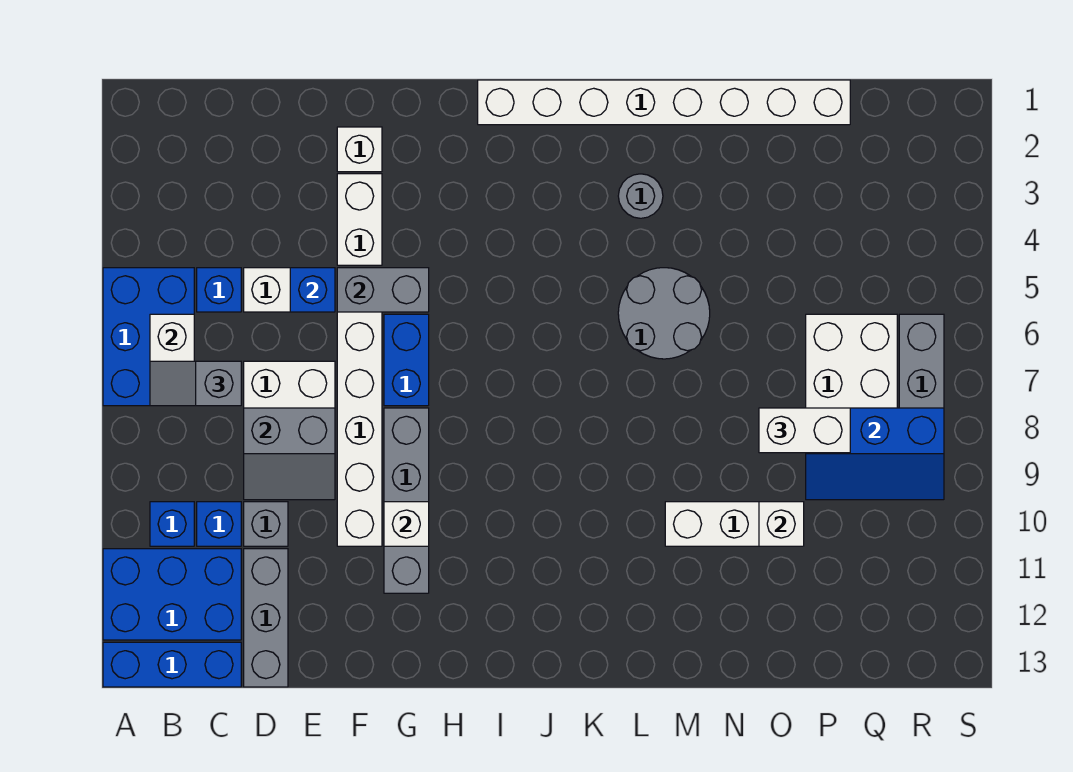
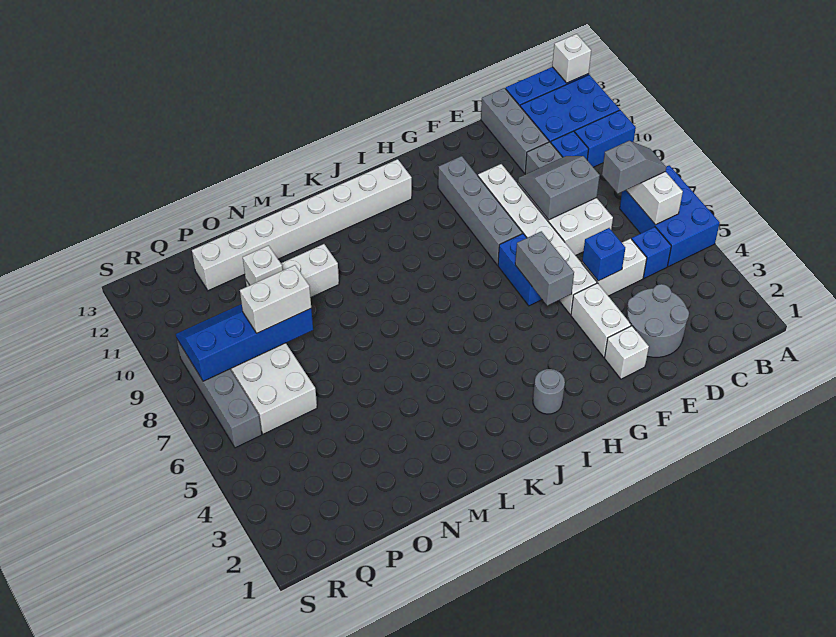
blue 1x1 brick [150,502,194,546] -> blue 1x2 brick [575,110,636,167]
grey 1x2 brick [337,268,429,312] -> grey 1x2 brick turned to [515,231,574,306]
white 1x1 brick [384,502,429,546] -> white 1x1 brick moved to [552,34,591,83]
white 1x8 brick [478,80,850,125] -> white 1x8 brick moved to [192,159,412,291]
grey 1x1 round brick [618,174,663,218] -> grey 1x1 round brick moved to [533,369,565,414]
grey 2x2 round brick [618,268,710,359] -> grey 2x2 round brick moved to [626,284,689,357]
blue 2x3 slope [806,408,944,500] -> blue 2x4 slope [176,304,313,381]

